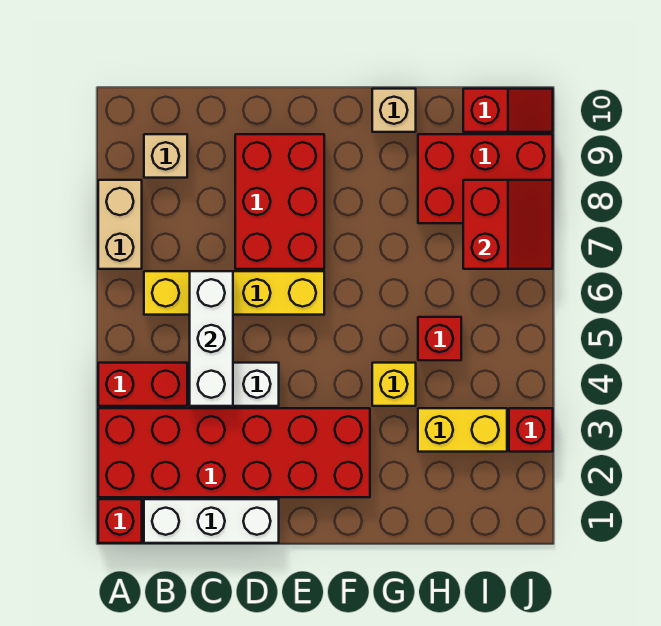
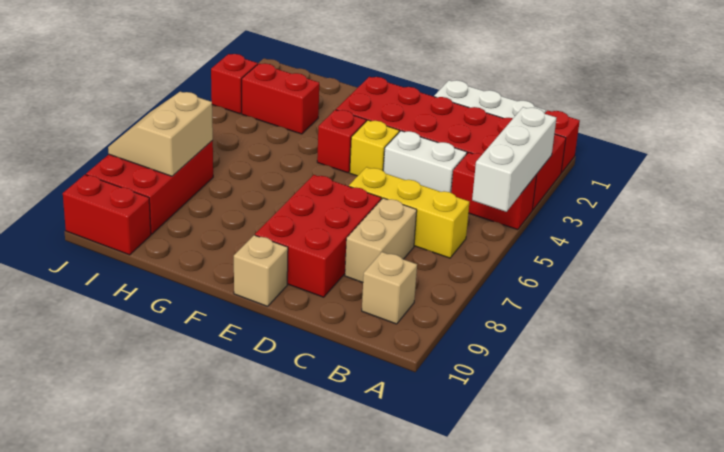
tan 1x2 brick [98,180,142,269] -> tan 1x2 brick moved to [345,198,417,282]
yellow 1x4 brick [144,271,324,315] -> yellow 1x3 brick [349,167,469,258]
white 1x3 brick [190,271,233,406] -> white 1x3 brick moved to [472,107,556,212]
yellow 1x1 brick [372,363,416,406] -> yellow 1x1 brick moved to [350,120,399,176]
tan 1x1 brick [372,89,416,132] -> tan 1x1 brick moved to [234,235,288,306]
yellow 1x2 brick [418,408,507,452] -> red 1x2 brick [242,63,319,134]
red 1x1 brick [418,317,461,360] -> red 1x1 brick moved to [317,110,366,173]
red 2x3 brick [418,134,553,223] -> red 2x3 brick turned to [86,141,213,234]
red 2x2 slope [463,180,553,269] -> tan 2x2 slope [108,92,213,176]
red 1x2 slope [463,89,553,132] -> red 1x2 brick [63,175,151,255]

